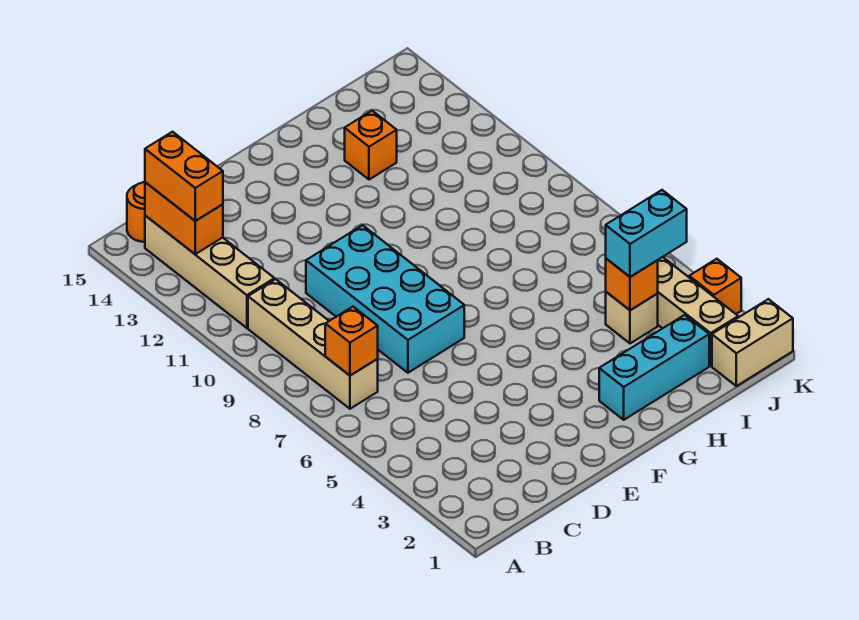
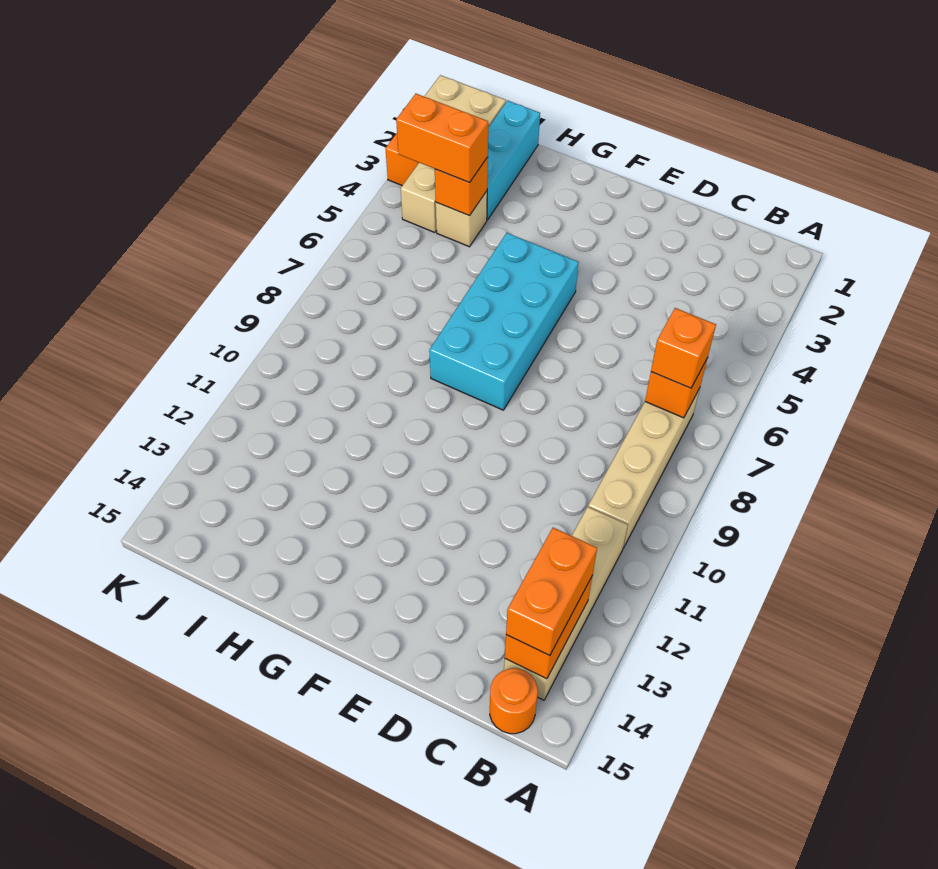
cyan 2x4 brick [306,225,464,373] -> cyan 2x4 brick moved to [429,233,579,410]
cyan 1x3 brick [599,315,709,420] -> cyan 1x3 brick turned to [487,101,540,220]
orange 1x1 brick [345,111,397,180] -> orange 1x1 brick moved to [651,308,716,388]
cyan 1x2 brick [606,190,687,277] -> orange 1x2 brick [396,94,488,183]

